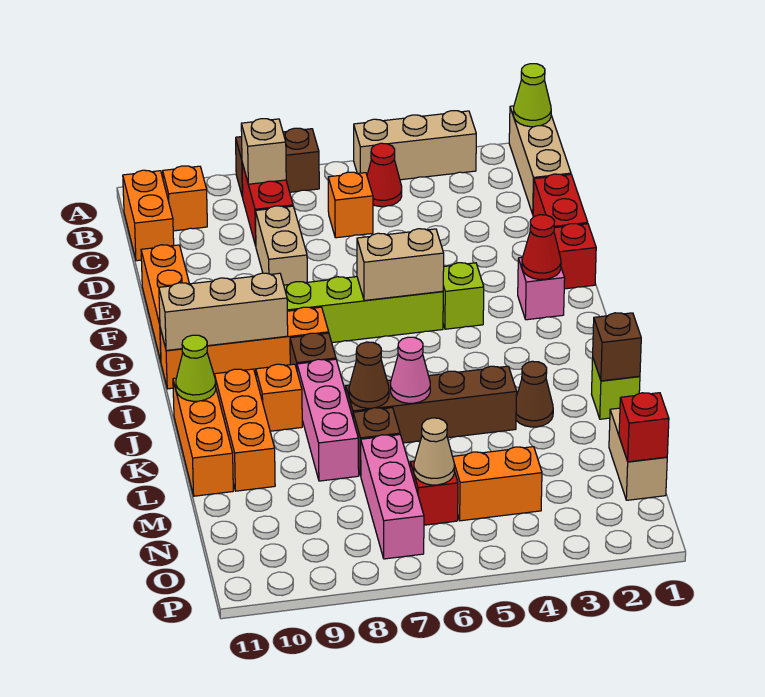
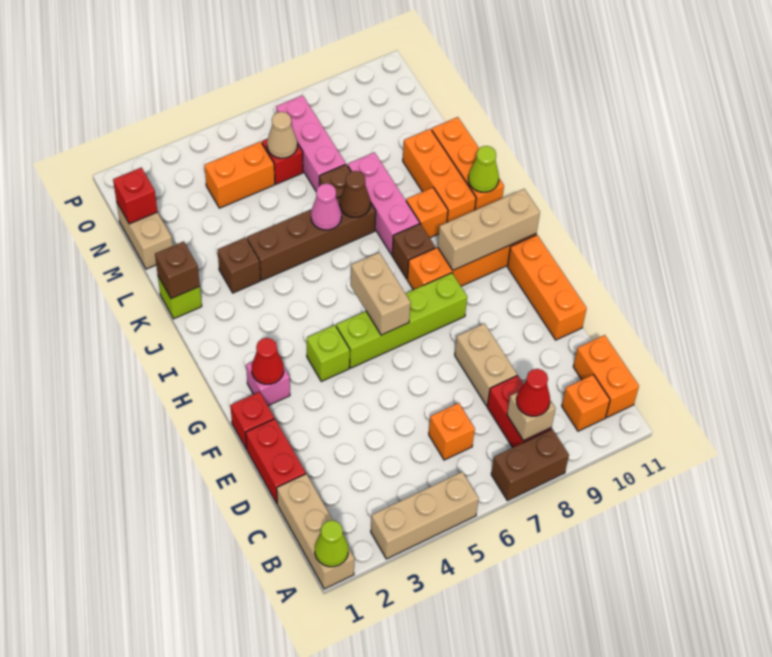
red 1x1 cone [367,143,402,207] -> red 1x1 cone moved to [516,369,550,416]
tan 1x2 brick [357,229,444,301] -> tan 1x2 brick turned to [351,253,411,335]
brown 1x1 cone [516,361,553,427] -> brown 1x1 brick [218,237,260,293]

